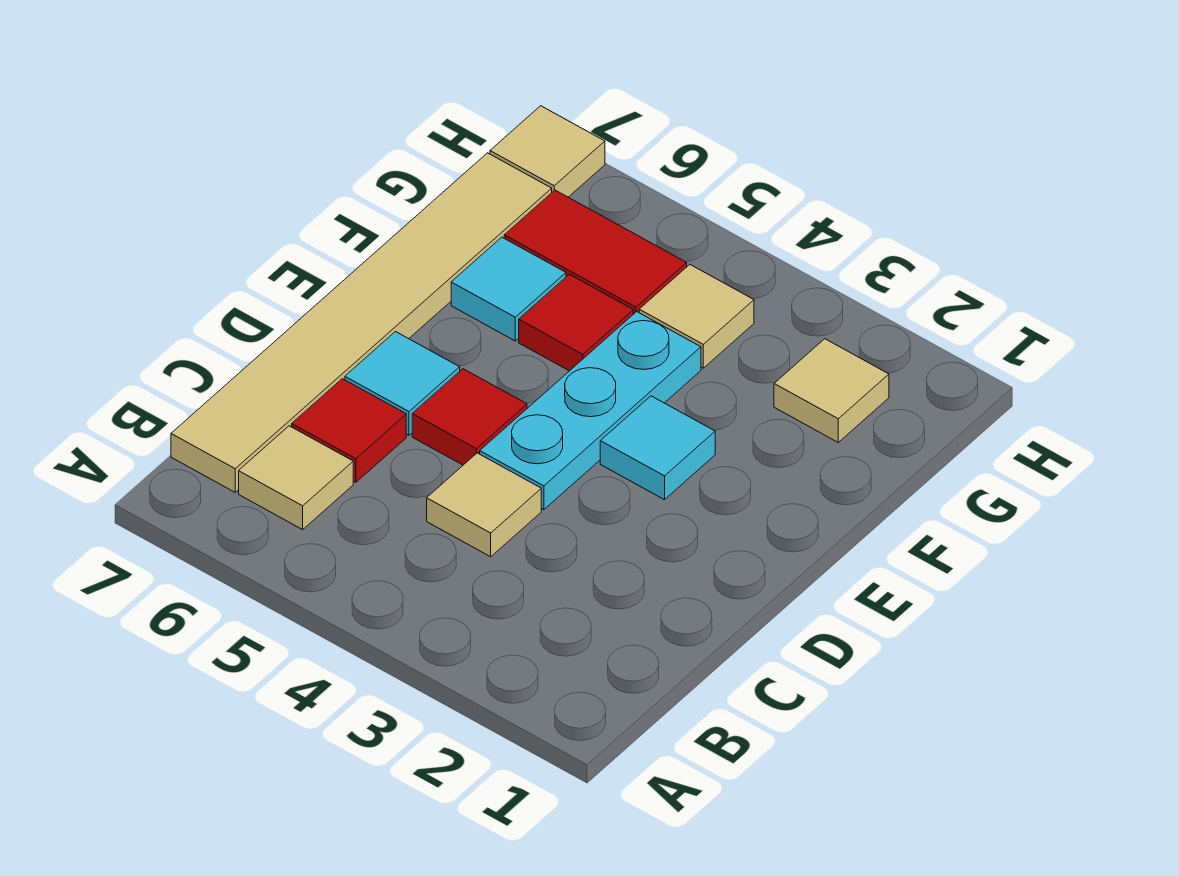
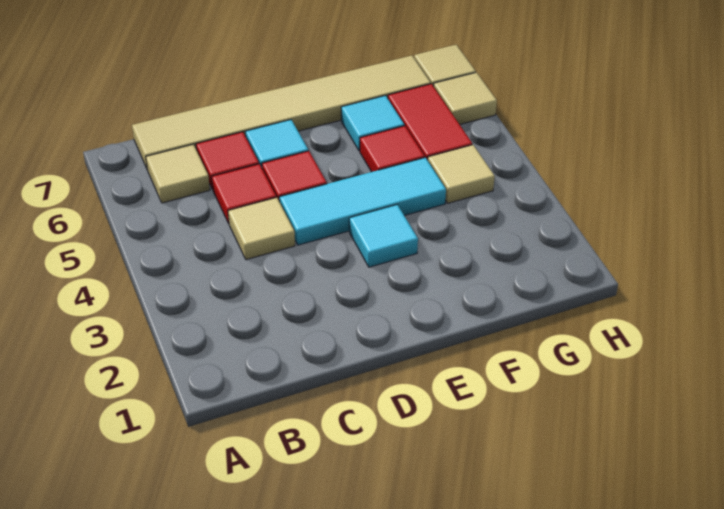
none -> red 1x1 tile [212,164,276,223]
cyan 1x3 plate [480,312,701,510] -> cyan 1x3 tile [280,158,446,245]
tan 1x1 tile [774,339,889,442] -> tan 1x1 tile moved to [434,72,497,124]

